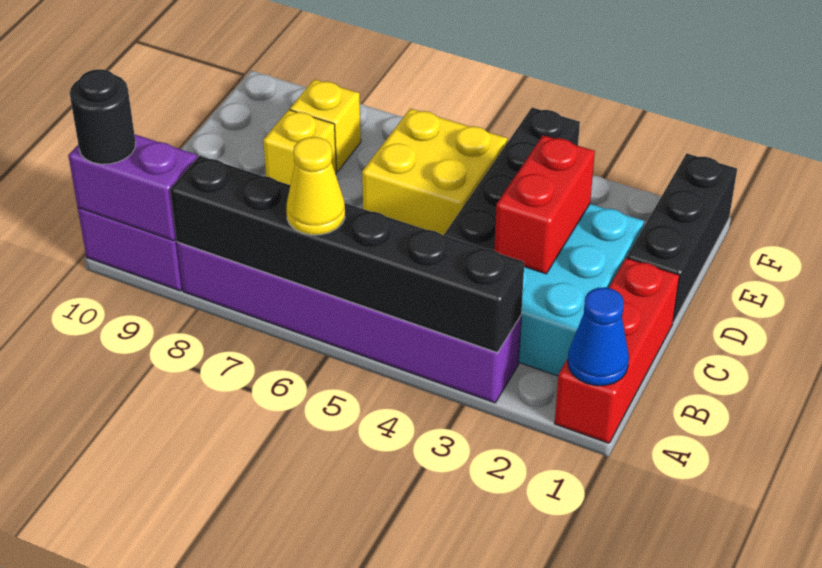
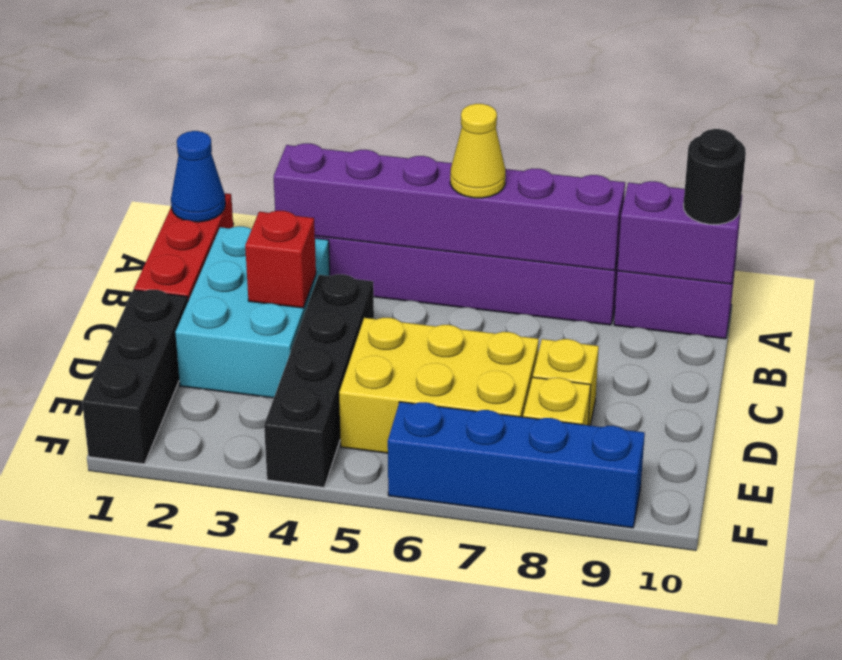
black 1x6 brick [170,156,524,353] -> purple 1x6 brick [274,143,625,271]
red 1x2 brick [494,135,595,274] -> red 1x1 brick [245,211,316,308]
yellow 2x2 brick [362,109,508,235] -> yellow 2x3 brick [339,318,539,453]
none -> blue 1x4 brick [388,402,645,528]

